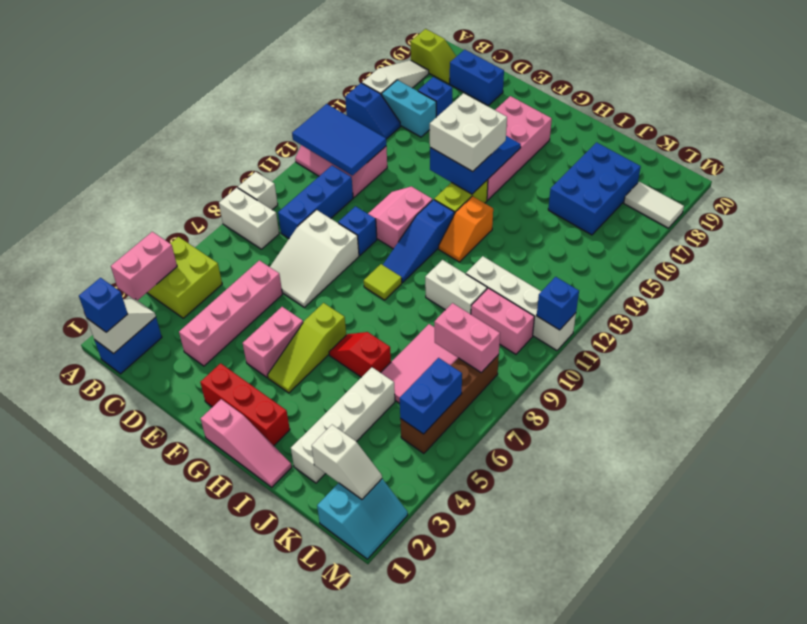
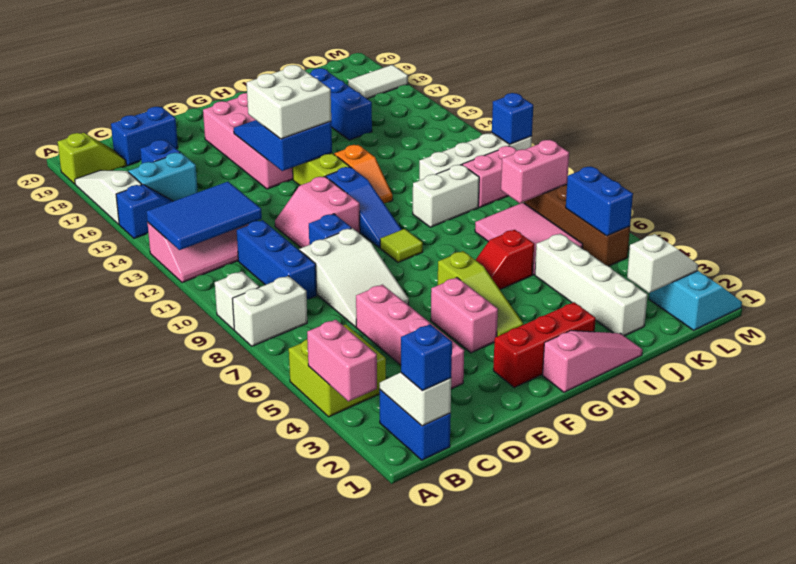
blue 2x3 brick [548,142,641,235] -> blue 1x3 brick [309,68,372,140]

